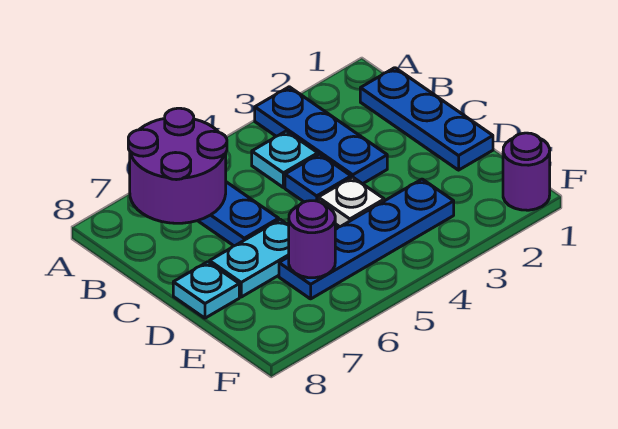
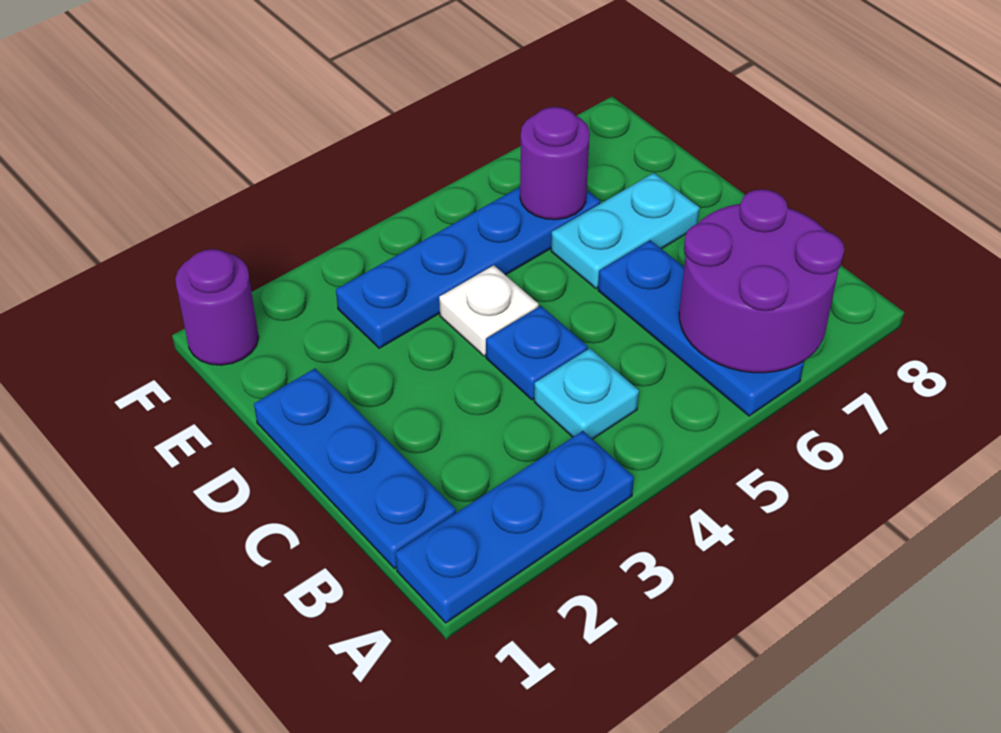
blue 1x3 plate [255,87,387,184] -> blue 1x3 plate turned to [395,431,634,623]
cyan 1x1 plate [173,262,239,318] -> none

